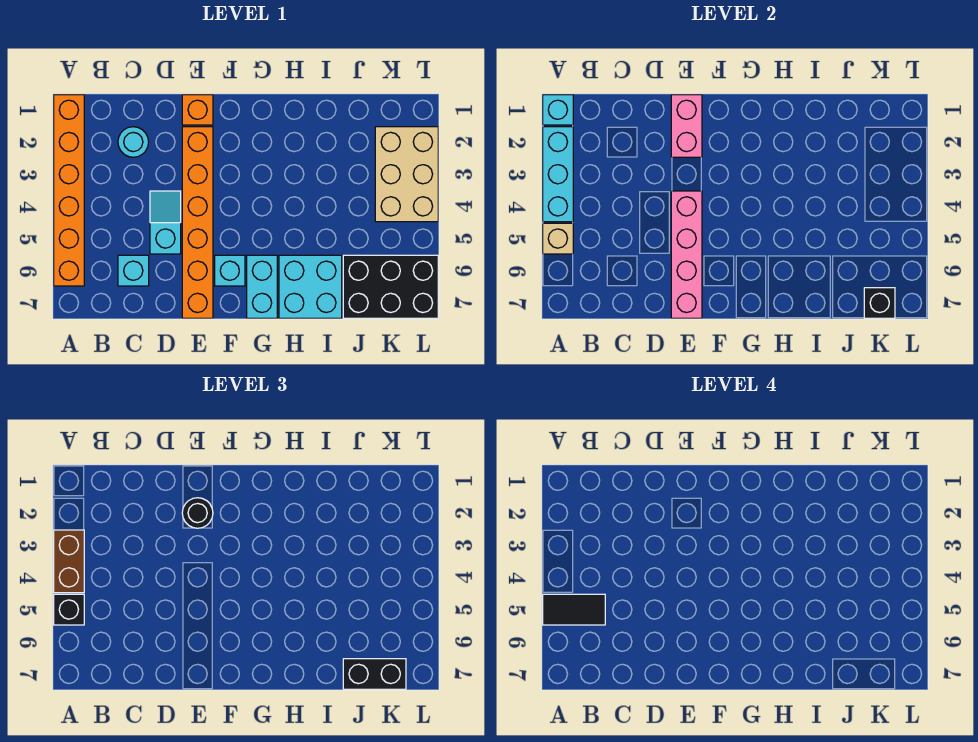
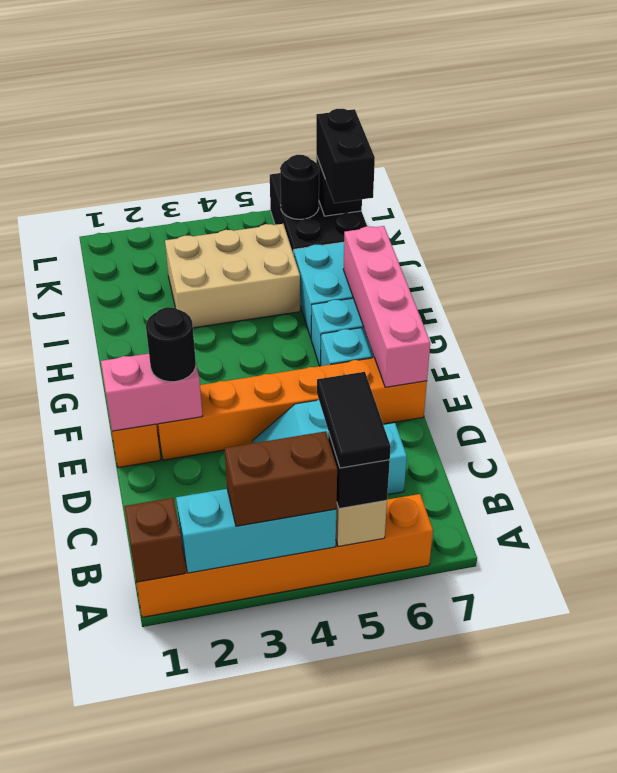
cyan 1x1 brick [543,95,573,125] -> brown 1x1 brick [124,498,185,582]
cyan 1x1 round brick [118,127,149,157] -> none
pink 1x4 brick [671,191,702,318] -> pink 1x4 brick turned to [343,226,430,387]
tan 2x3 brick [375,127,438,222] -> tan 2x3 brick moved to [165,224,300,328]
none -> black 1x1 round brick [280,155,319,219]

